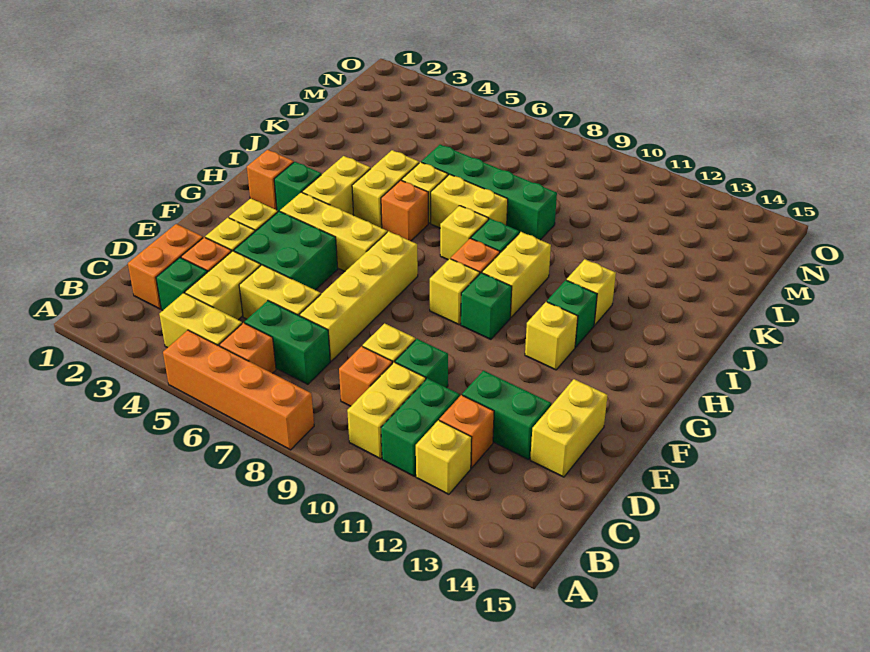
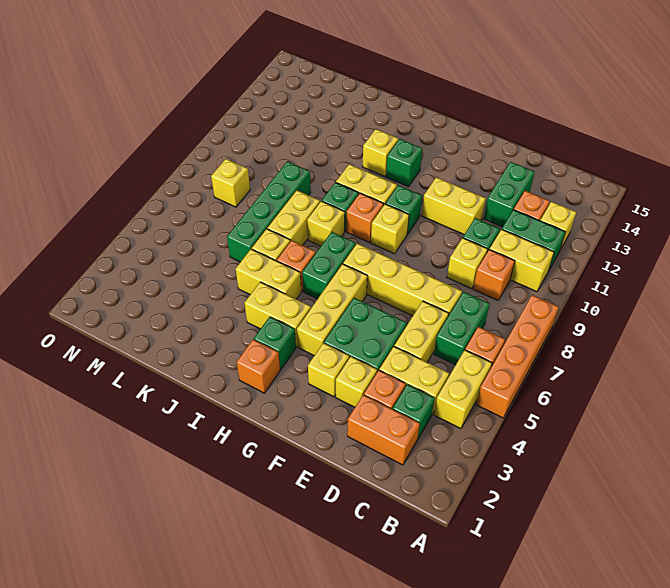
yellow 1x2 brick [530,379,608,477] -> yellow 1x2 brick moved to [422,177,486,234]
yellow 1x1 brick [525,302,578,370] -> yellow 1x1 brick moved to [211,159,250,207]
none -> green 1x2 brick [302,232,356,299]

